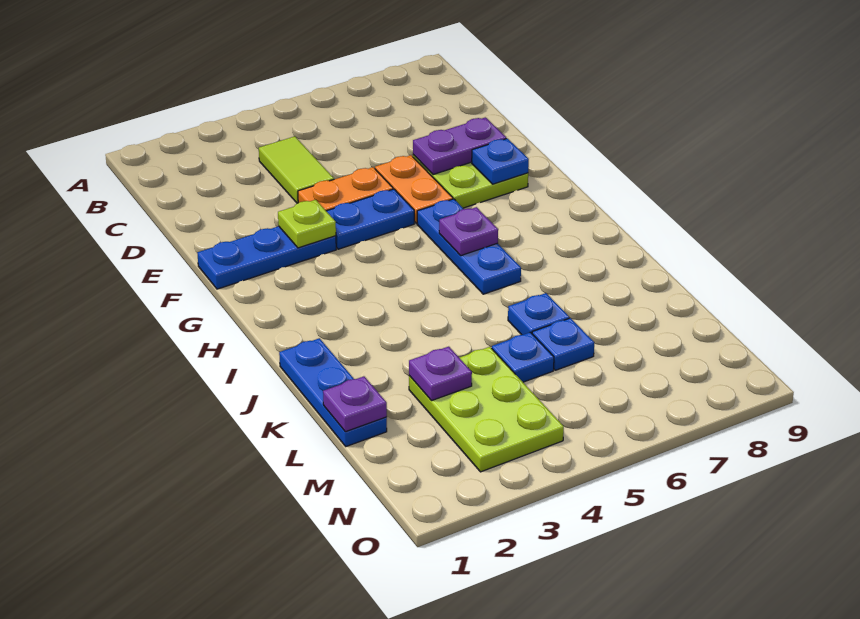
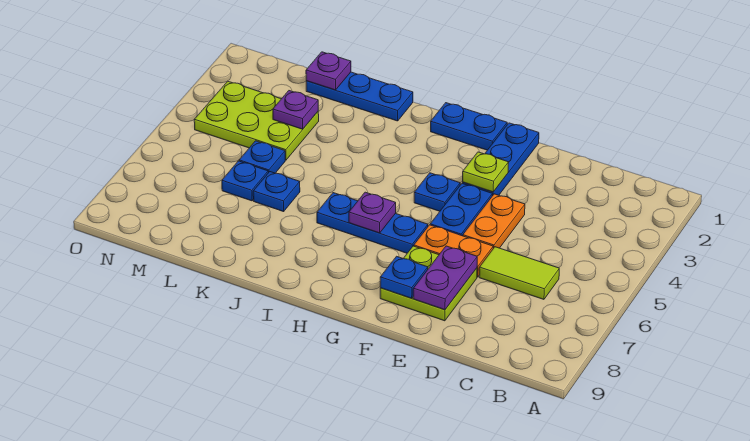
lime 1x2 tile [259,136,334,203] -> lime 1x2 tile moved to [479,247,559,299]
none -> blue 1x2 plate [431,103,507,150]
none -> blue 1x1 plate [414,173,460,211]

